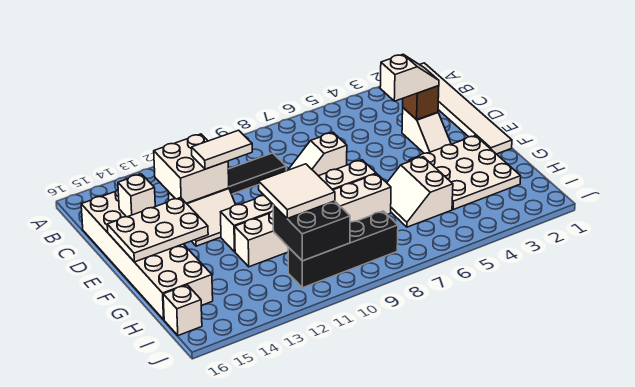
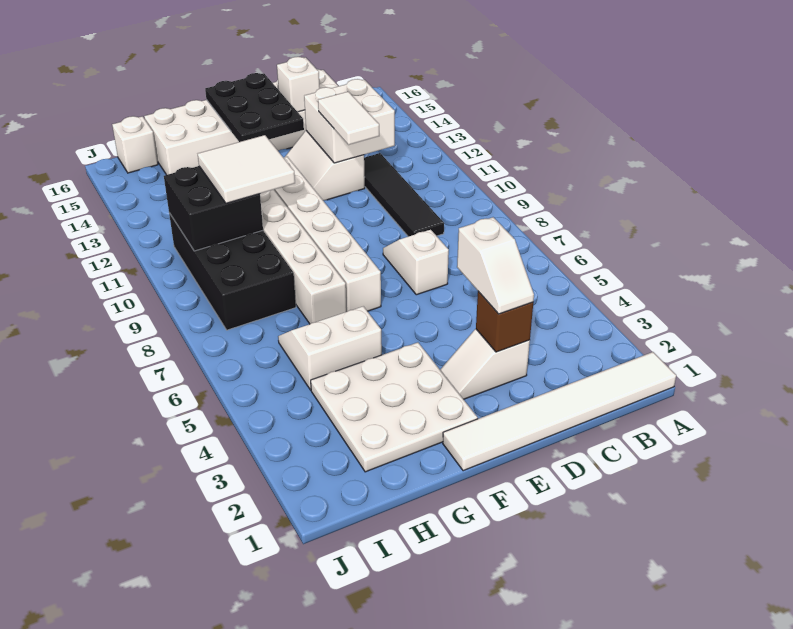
white 2x3 plate [107,198,208,262] -> black 2x3 plate [205,73,304,142]
black 1x4 brick [288,211,398,288] -> black 2x4 brick [169,213,296,330]

